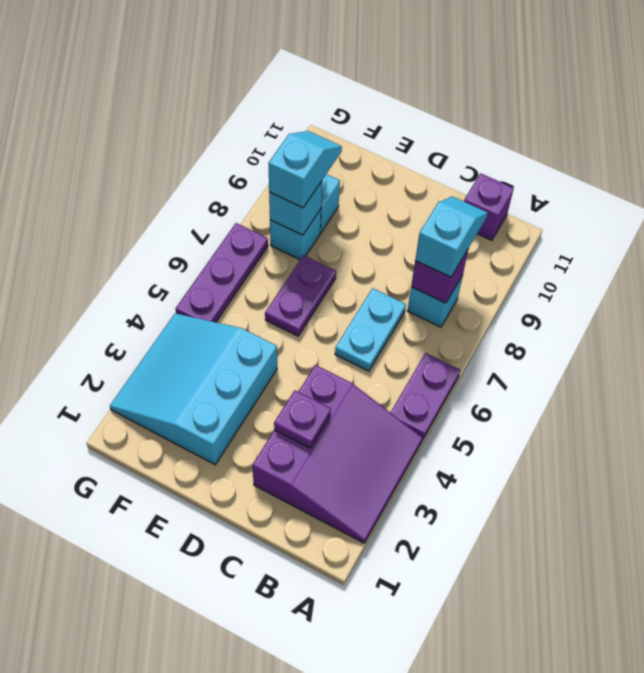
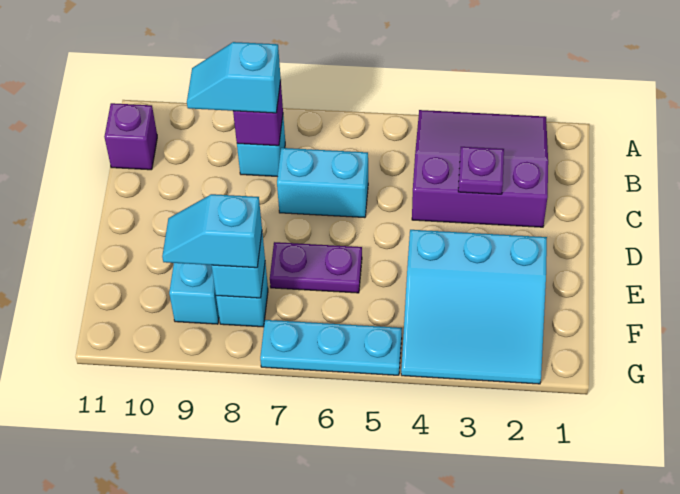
purple 1x2 plate [391,353,460,439] -> none
cyan 1x2 plate [335,288,406,371] -> cyan 1x2 brick [277,148,368,218]
purple 1x3 plate [176,223,268,322] -> cyan 1x3 plate [260,320,402,375]

